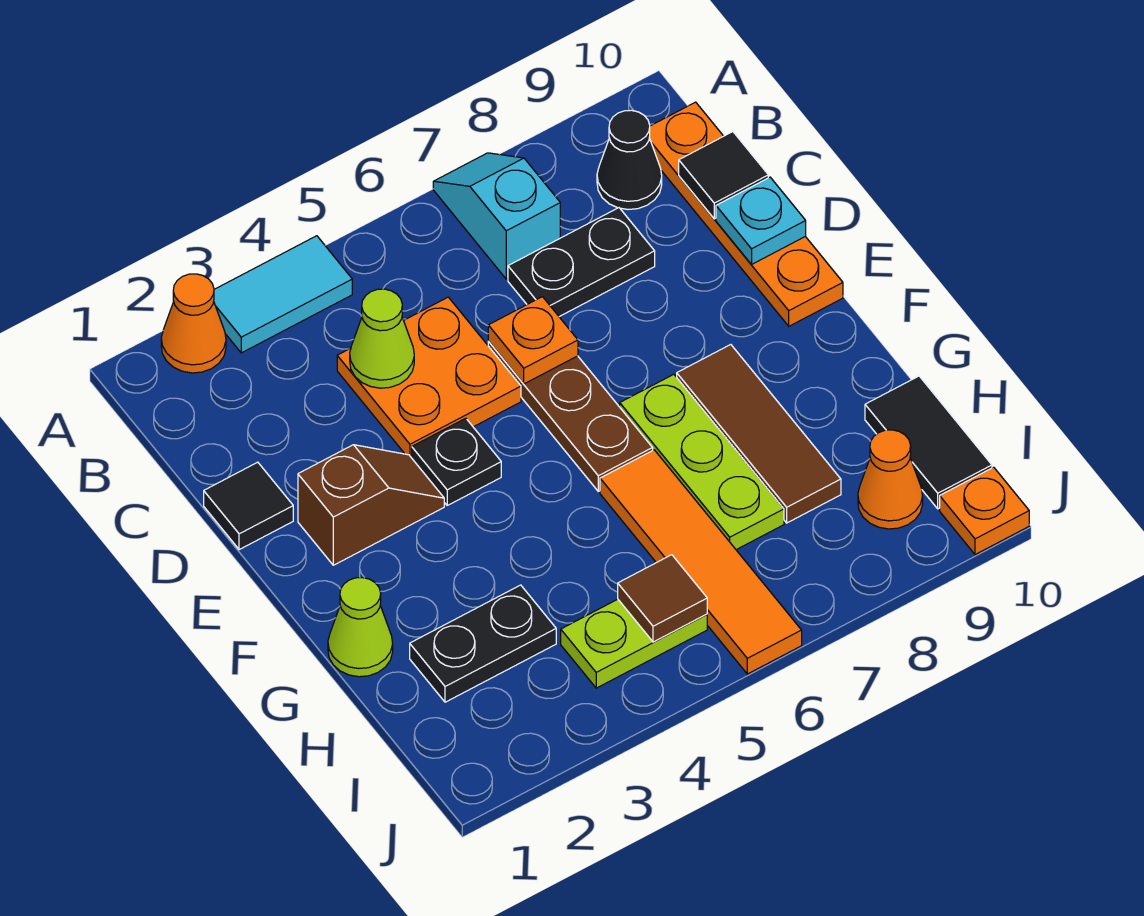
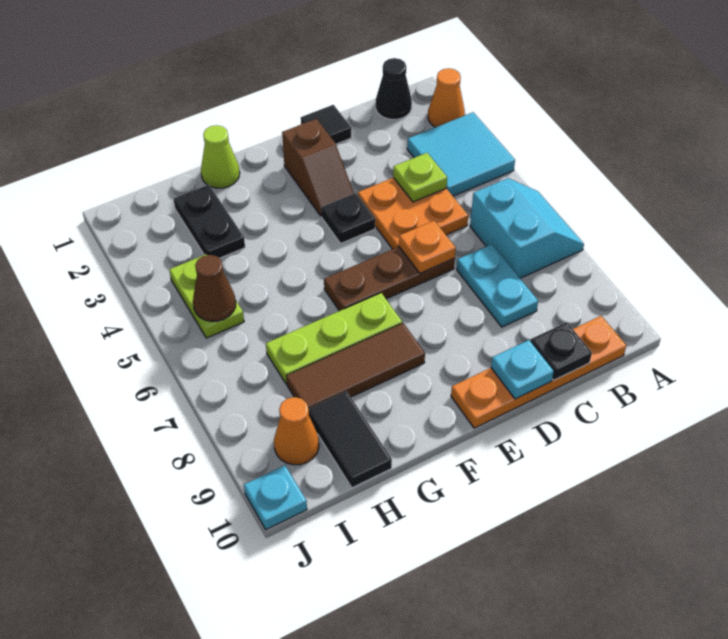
cyan 1x2 tile [214,236,352,353] -> cyan 2x2 tile [407,112,515,196]
cyan 1x2 slope [433,153,560,279] -> cyan 2x2 slope [470,178,584,278]
black 1x1 cone [597,110,662,209] -> black 1x1 cone moved to [376,58,412,119]
lime 1x1 cone [350,289,414,388] -> lime 1x1 plate [393,153,447,202]
black 1x2 plate [508,208,655,317] -> cyan 1x2 plate [457,244,538,327]
black 1x1 tile [679,132,768,219] -> black 1x1 plate [530,322,592,380]
orange 1x4 tile [600,450,802,674] -> none
black 1x2 tile [865,376,992,509] -> black 1x2 tile turned to [309,391,392,488]
brown 1x1 tile [618,555,707,642] -> brown 1x1 cone [193,255,236,321]
orange 1x1 plate [940,467,1029,555] -> cyan 1x1 plate [244,465,307,530]

